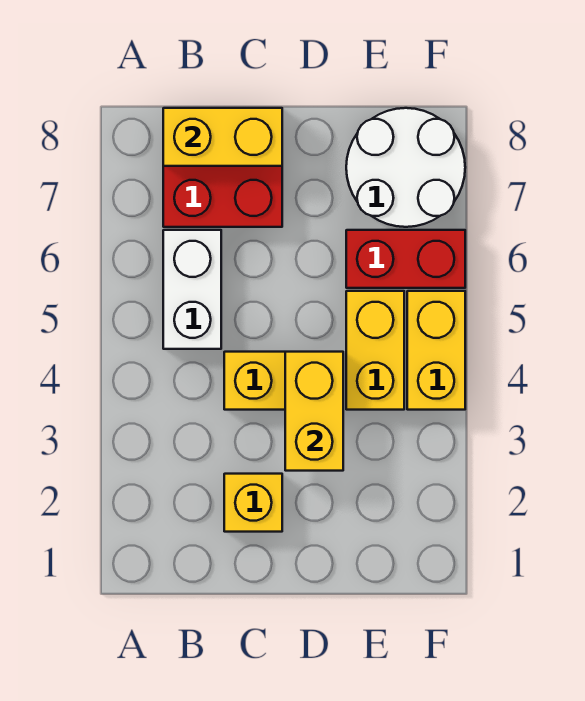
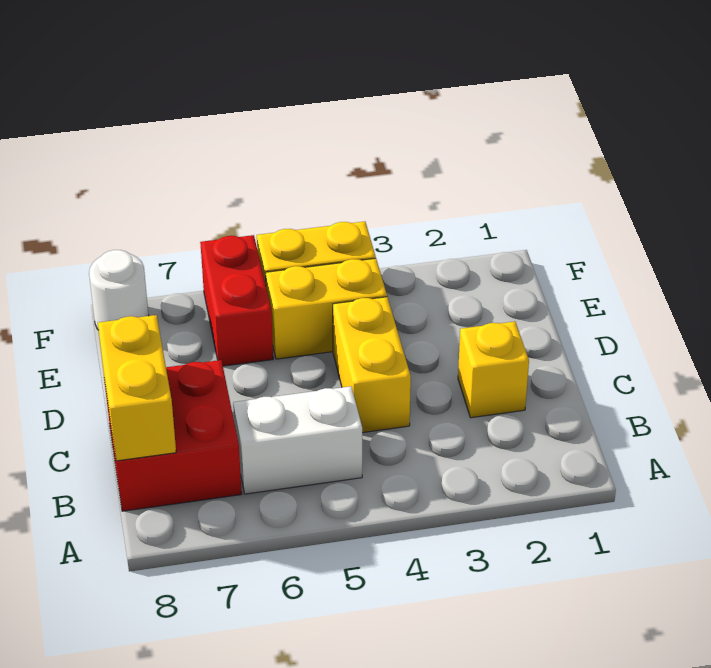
yellow 1x2 brick [285,352,343,471] -> none
white 2x2 round brick [346,108,465,227] -> white 1x1 round brick [89,250,149,329]

